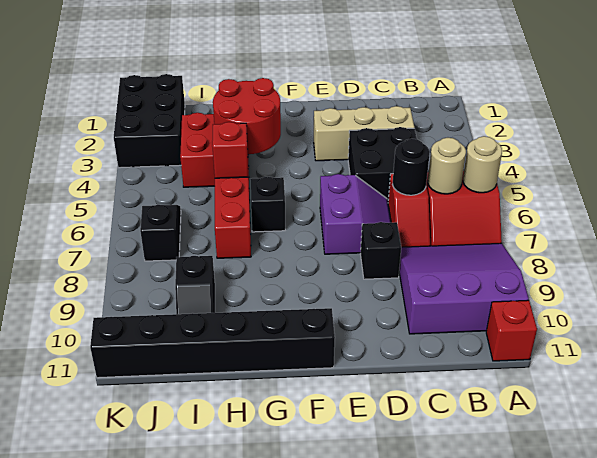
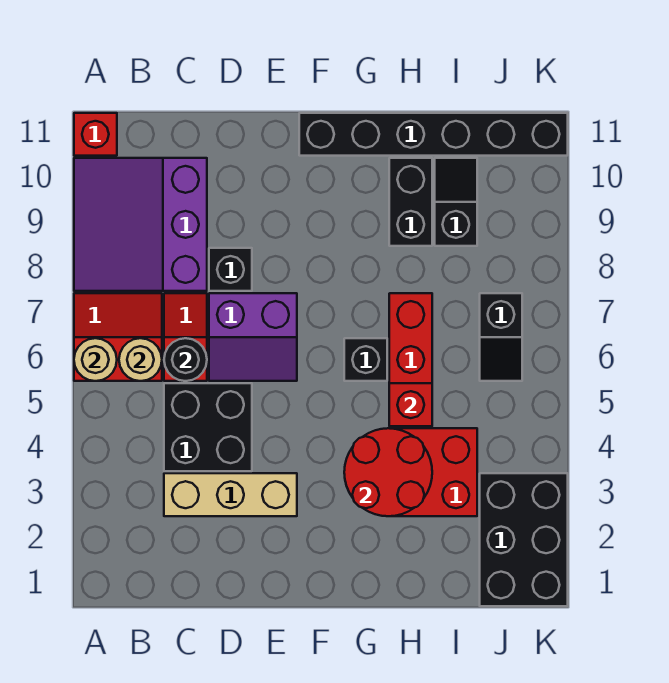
purple 3x3 slope [399,243,529,334] -> purple 3x3 slope turned to [74,158,207,291]
purple 2x2 slope [320,174,391,254] -> purple 2x2 slope turned to [209,293,297,381]
none -> black 1x2 brick [389,158,432,246]

